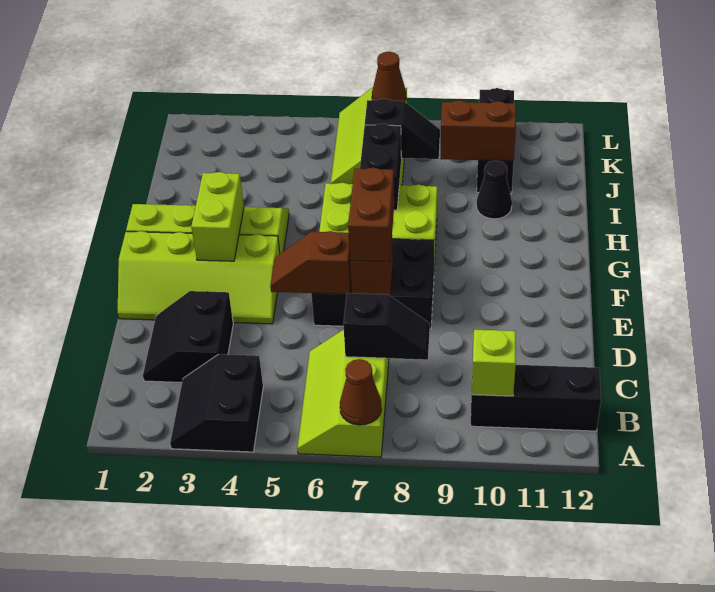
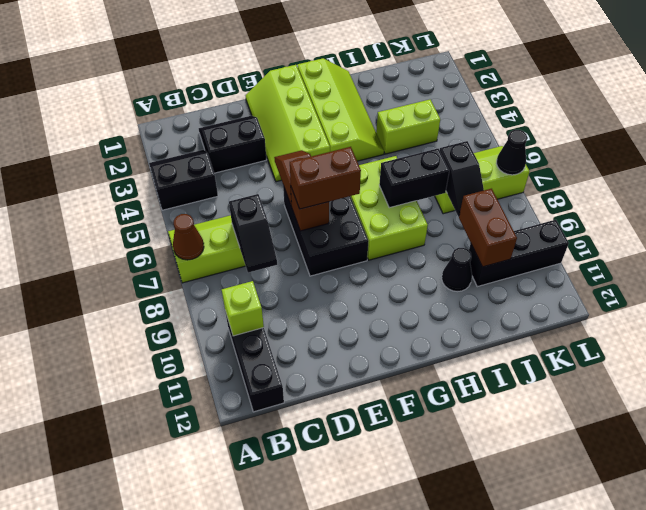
lime 1x2 brick [191,172,244,261] -> lime 1x2 brick moved to [376,99,440,154]
brown 1x1 cone [372,52,406,102] -> black 1x1 cone [496,130,527,175]

